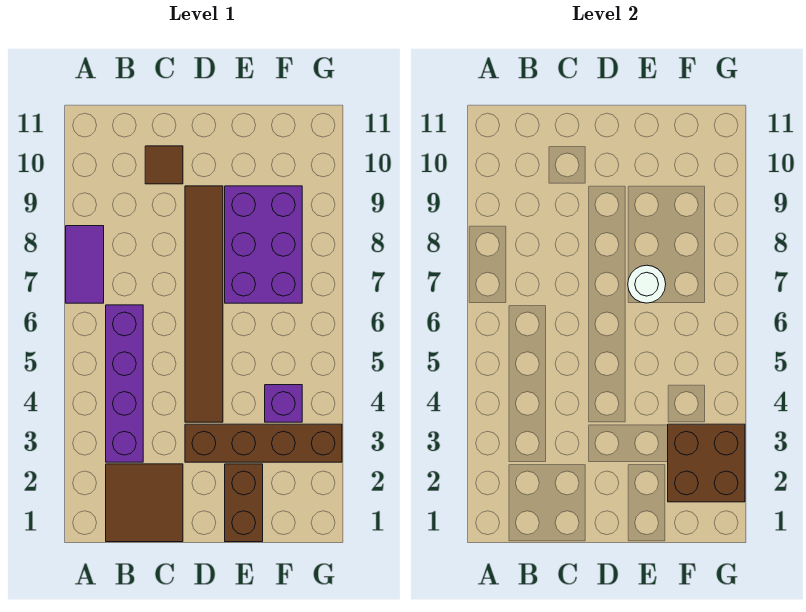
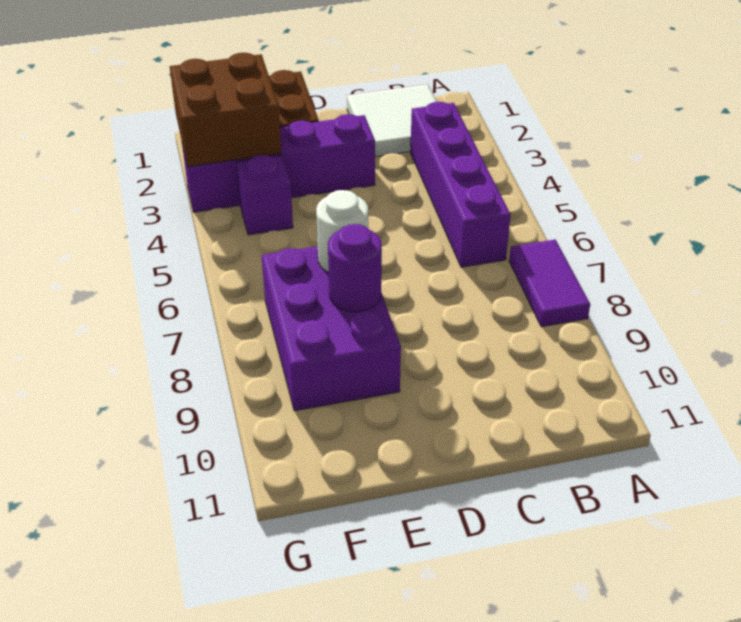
brown 2x2 tile [106,464,183,542] -> white 2x2 tile [347,84,437,157]
brown 1x1 tile [145,146,183,184] -> none
brown 1x4 brick [185,424,342,462] -> purple 1x4 brick [182,114,375,212]
brown 1x6 tile [185,186,223,422] -> none
none -> purple 1x1 round brick [328,224,382,312]

